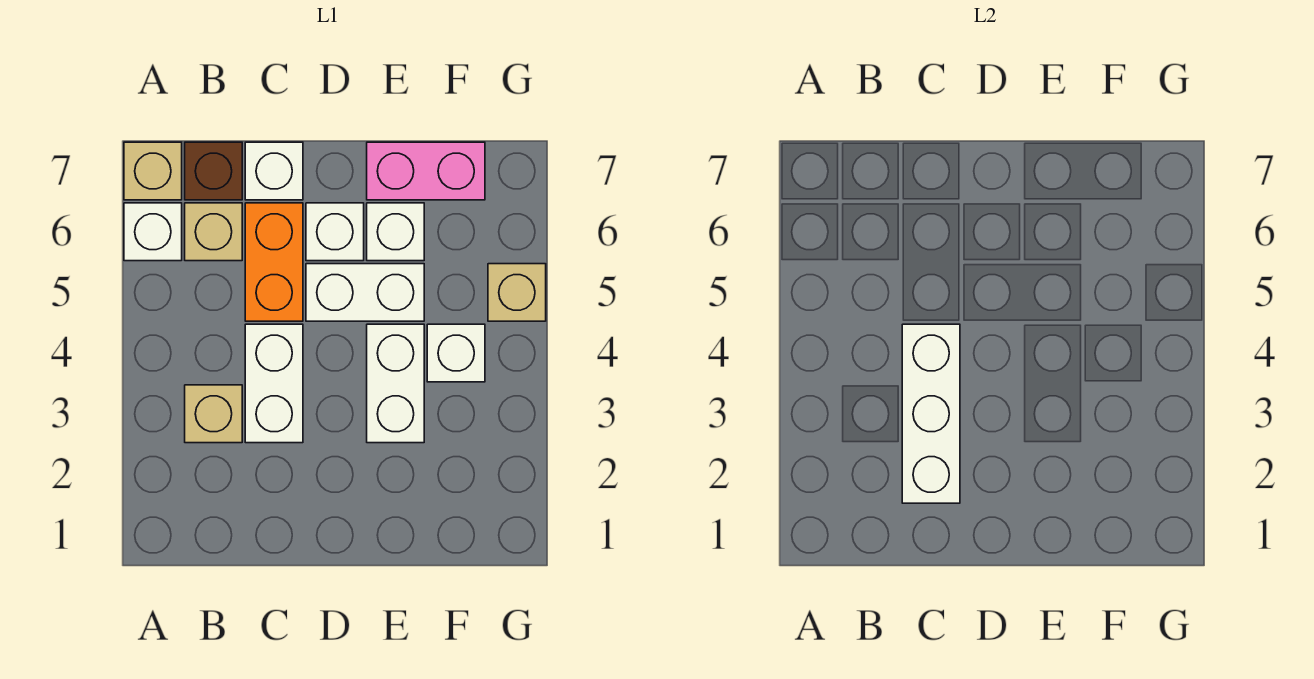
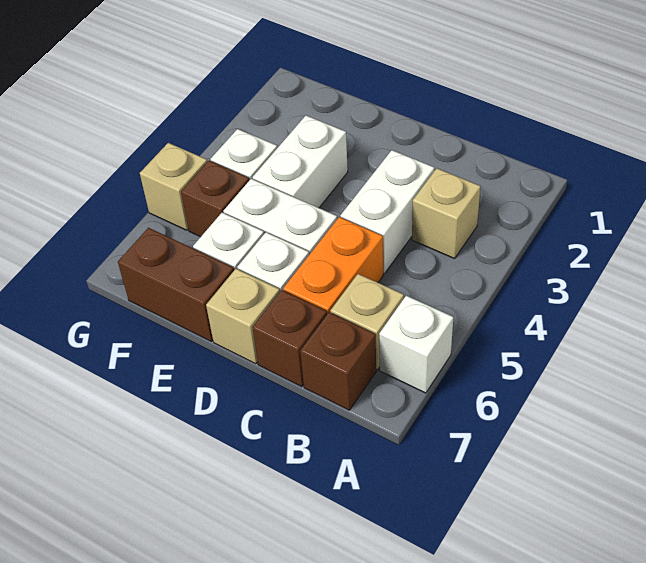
tan 1x1 brick [124,142,182,200] -> tan 1x1 brick moved to [206,269,280,364]
white 1x3 brick [902,324,960,503] -> none
white 1x1 brick [245,142,303,200] -> brown 1x1 brick [252,290,327,387]
pink 1x2 brick [367,142,485,200] -> brown 1x2 brick [118,228,234,341]
none -> brown 1x1 brick [181,161,249,237]

